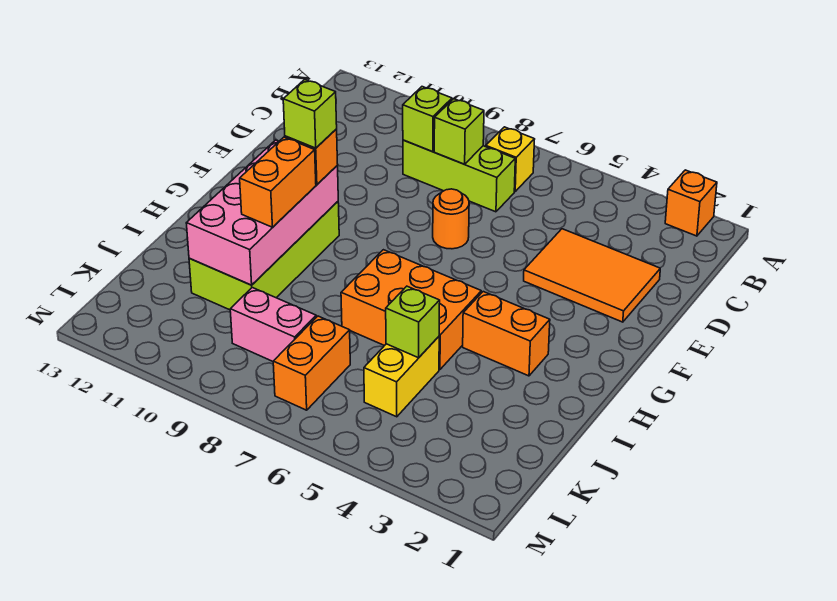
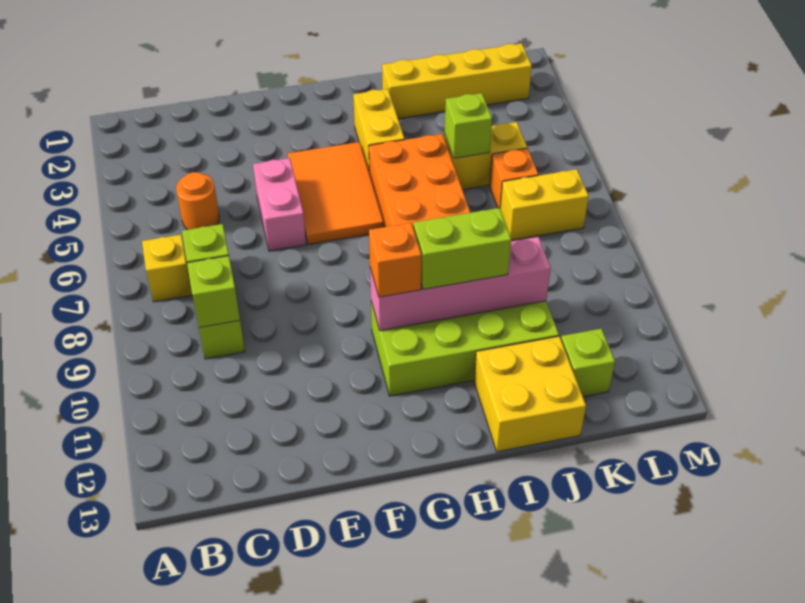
orange 1x1 brick [665,170,717,236] -> orange 1x1 brick moved to [490,148,538,208]
orange 2x3 tile [524,229,660,322] -> orange 2x3 tile moved to [288,142,384,245]
orange 1x1 round brick [433,189,469,249] -> orange 1x1 round brick moved to [176,172,219,230]
pink 2x4 brick [186,140,338,285] -> pink 1x4 brick [370,237,551,331]
lime 1x1 brick [283,80,337,148] -> lime 1x1 brick moved to [561,329,615,397]
orange 1x2 brick [463,292,550,376] -> yellow 1x2 brick [353,89,405,174]
orange 1x2 brick [240,137,316,227] -> lime 1x2 brick [414,208,511,290]
none -> yellow 1x4 brick [382,43,532,119]
none -> yellow 2x2 brick [474,336,586,452]
orange 1x2 brick [273,316,350,410] -> yellow 1x2 brick [500,169,589,240]
pink 1x2 brick [230,288,316,361] -> pink 1x2 brick moved to [253,158,306,251]

